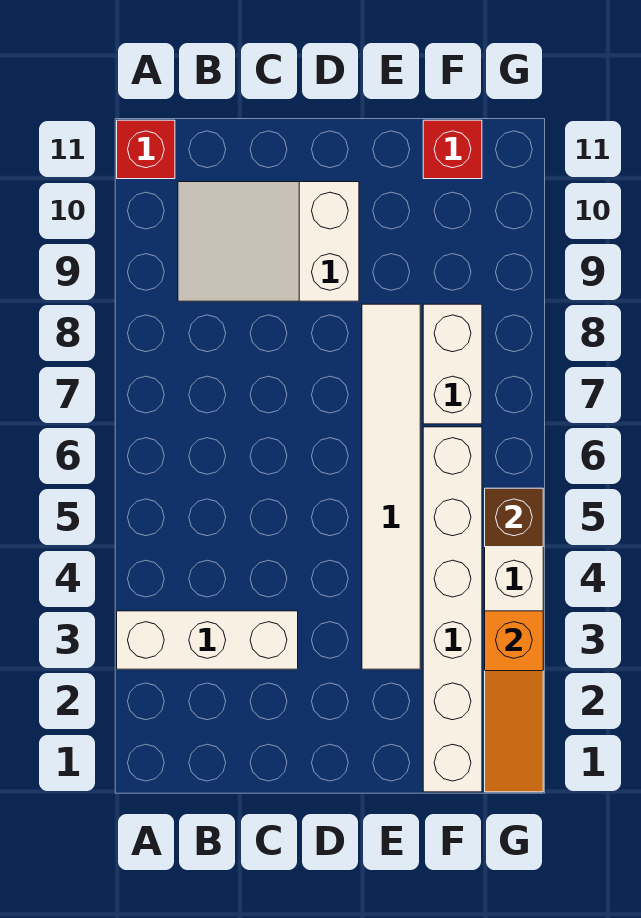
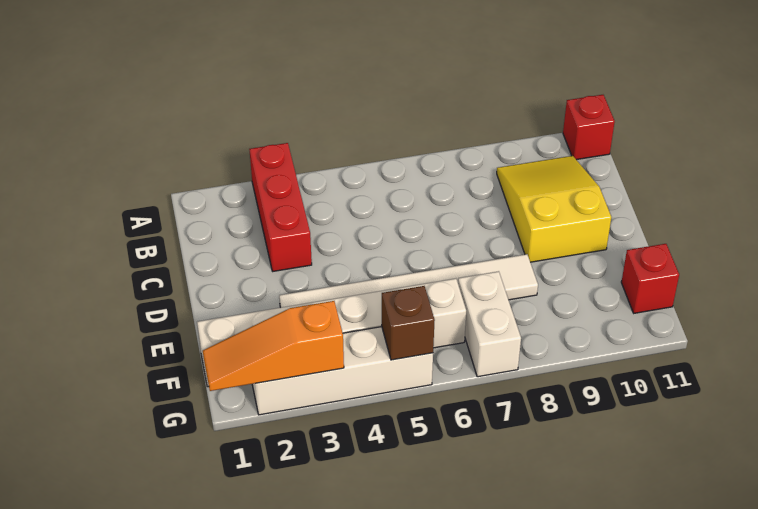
white 1x3 brick [117,611,298,669] -> red 1x3 brick [249,143,312,271]
white 2x3 slope [178,182,359,301] -> yellow 2x3 slope [497,156,611,262]
white 1x2 brick [423,304,482,424] -> white 1x2 brick turned to [458,271,521,377]

